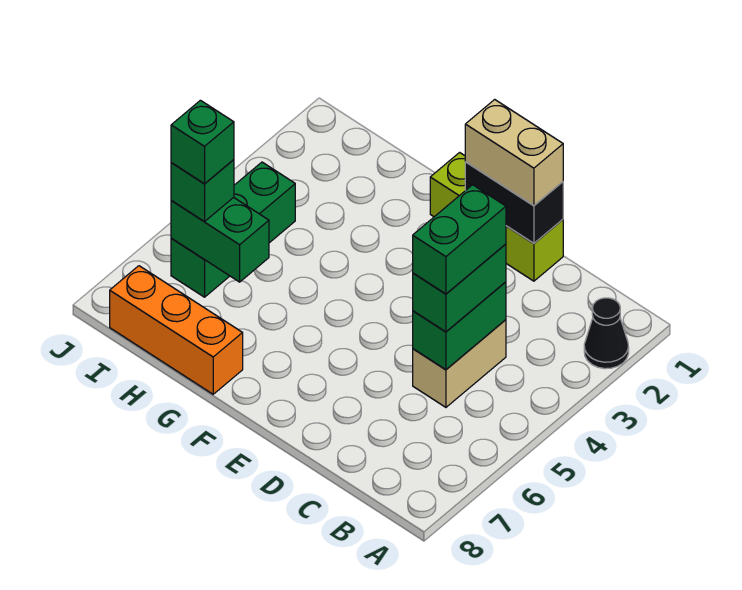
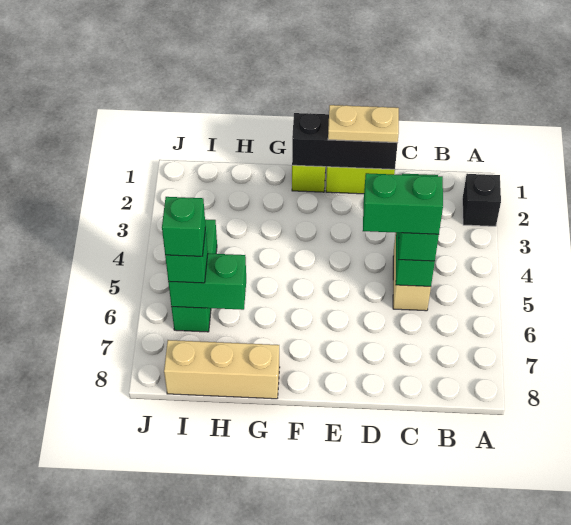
black 1x1 cone [584,298,629,369] -> black 1x1 brick [462,174,501,226]
green 1x2 brick [413,185,506,294] -> green 1x2 brick turned to [363,173,443,234]
black 1x2 brick [465,162,563,243] -> black 1x3 brick [292,113,398,169]
tan 1x2 brick [465,100,563,205] -> tan 1x2 plate [328,105,399,143]
orange 1x3 brick [110,266,243,394] -> tan 1x3 brick [164,340,280,399]

